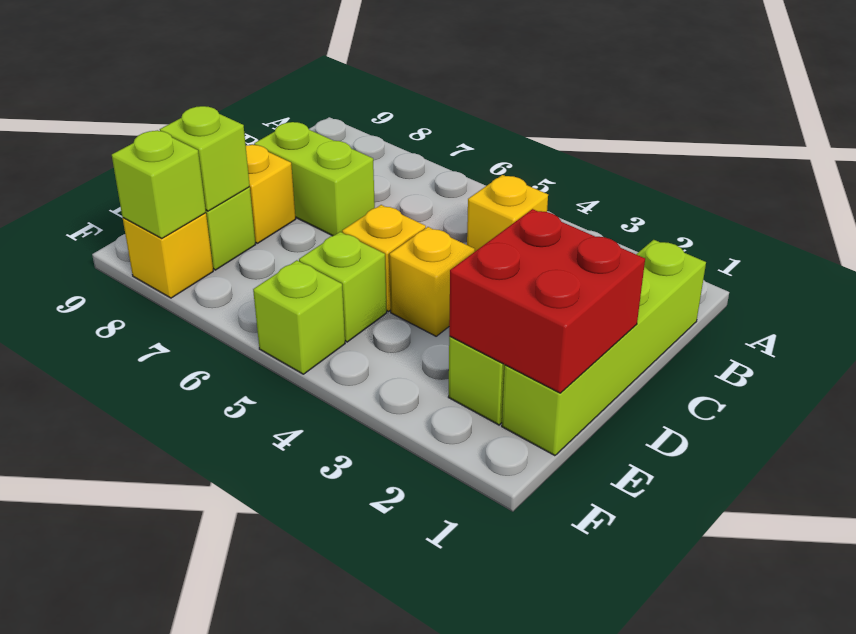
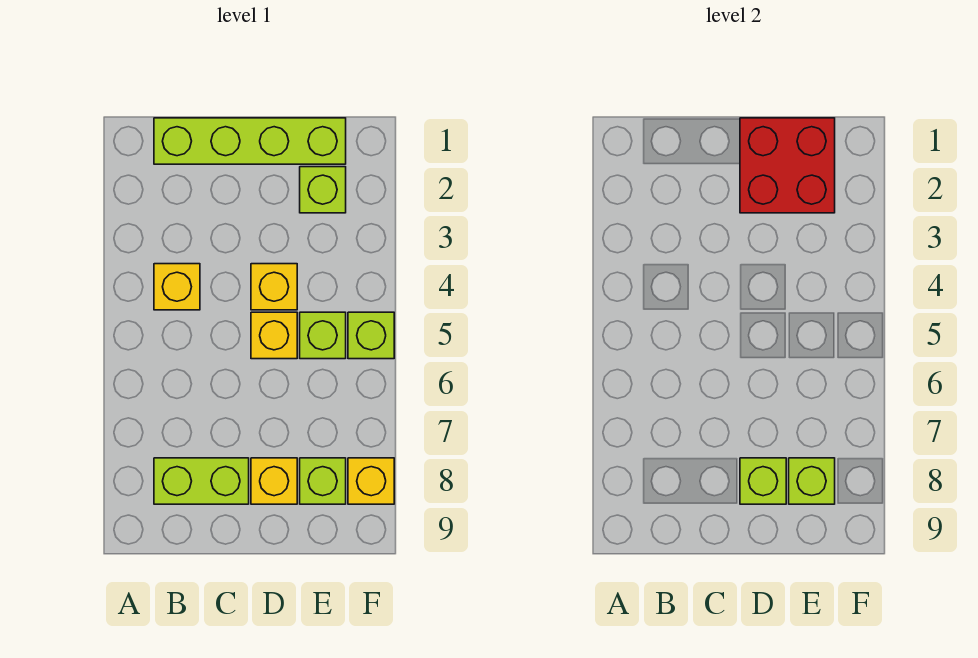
lime 1x2 brick [254,122,375,236] -> lime 1x2 brick turned to [154,458,249,504]
lime 1x1 brick [112,130,206,239] -> lime 1x1 brick moved to [740,458,786,504]

